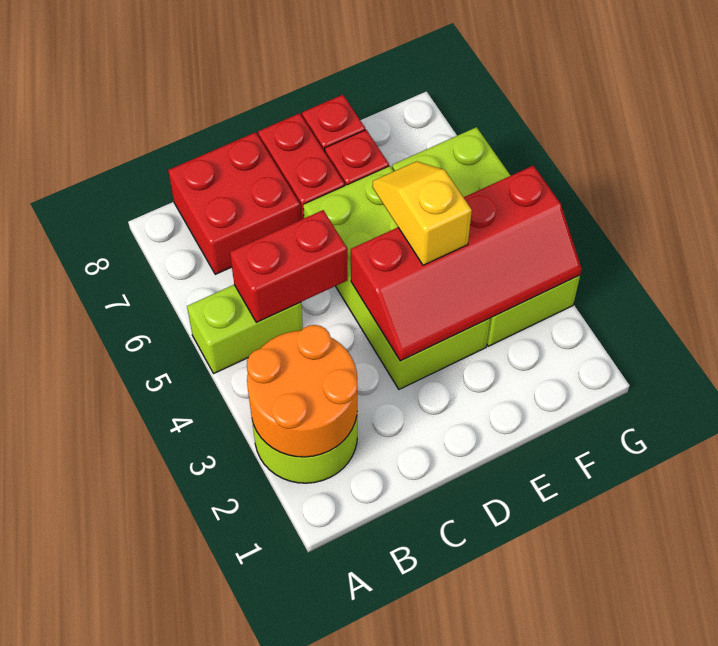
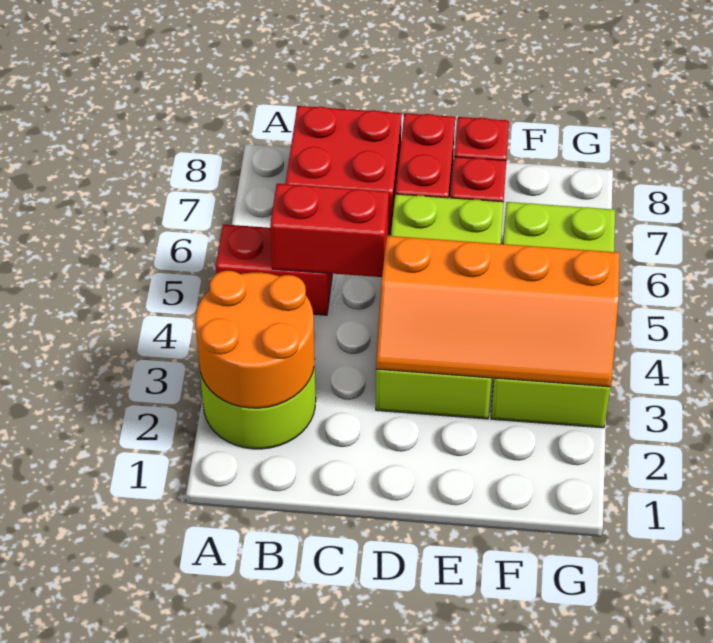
lime 1x2 brick [187,285,303,373] -> red 1x2 brick [216,224,332,315]
red 2x4 slope [351,166,582,361] -> orange 2x4 slope [376,236,620,387]
yellow 1x2 slope [372,161,472,265] -> none

